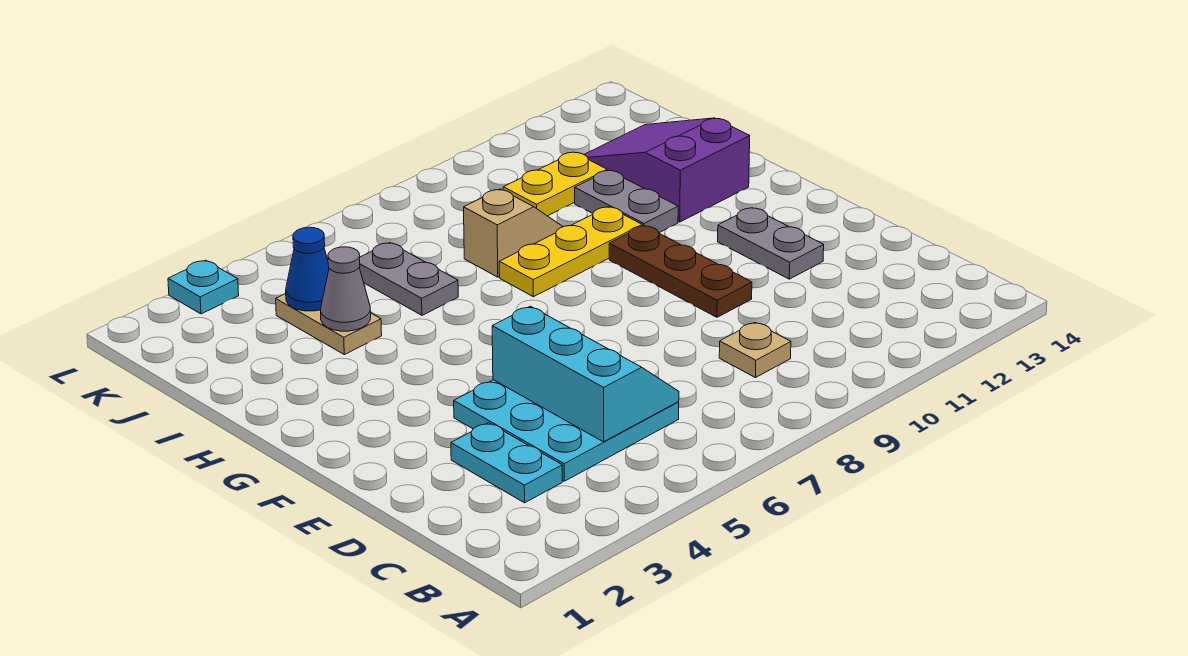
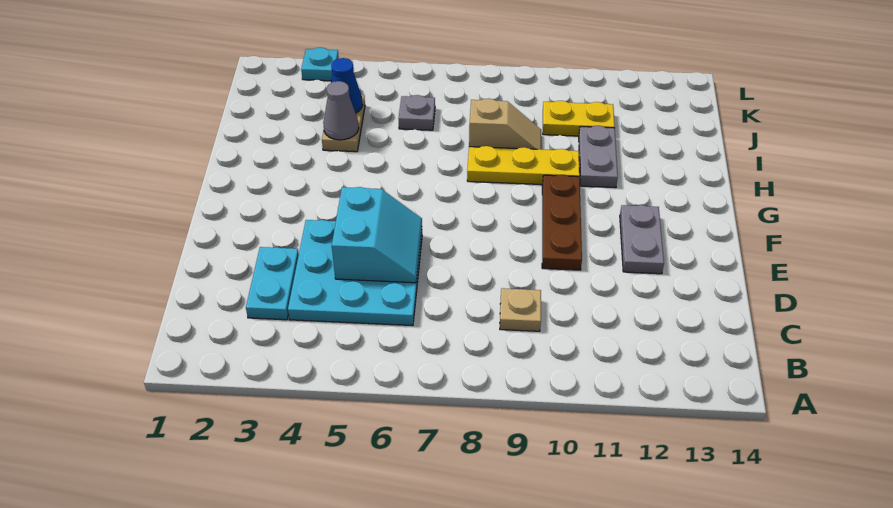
cyan 2x3 slope [492,306,679,442] -> cyan 2x2 slope [332,187,422,283]
purple 2x3 slope [584,118,750,222] -> none
grey 1x2 plate [359,243,458,315] -> grey 1x1 plate [398,95,435,130]

